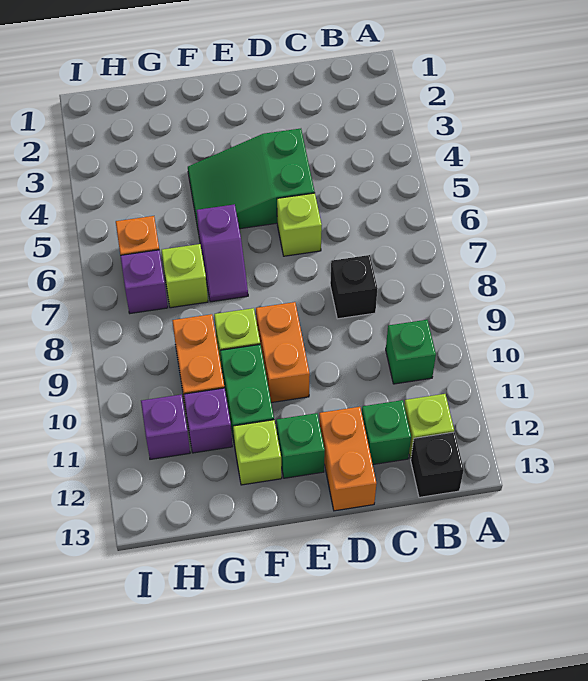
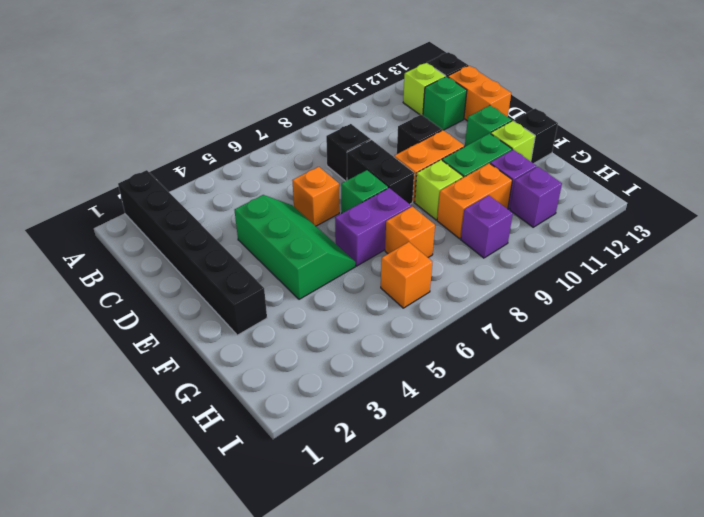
none -> black 1x6 brick [118,170,267,335]
green 1x1 brick [386,320,436,384] -> green 1x1 brick moved to [341,170,388,213]
green 2x3 slope [188,129,315,229] -> green 2x3 slope turned to [235,195,355,299]
lime 1x1 brick [277,193,322,256] -> orange 1x1 brick [292,167,339,226]
none -> black 1x2 brick [347,140,414,204]
none -> black 1x1 brick [397,115,442,154]
orange 1x2 brick [319,407,376,511] -> orange 1x2 brick turned to [448,66,511,121]
purple 1x2 slope [197,204,248,302] -> purple 1x2 brick [335,188,411,266]
none -> black 1x1 brick [514,108,558,164]
lime 1x1 brick [162,244,208,308] -> orange 1x1 brick [385,207,435,257]
purple 1x1 brick [120,250,168,313] -> purple 1x1 brick moved to [461,195,513,258]

